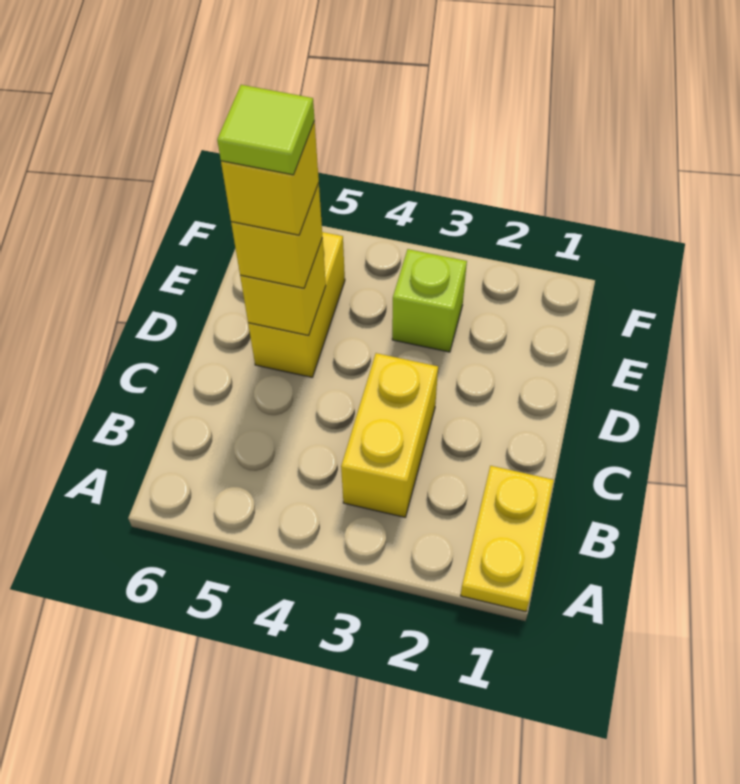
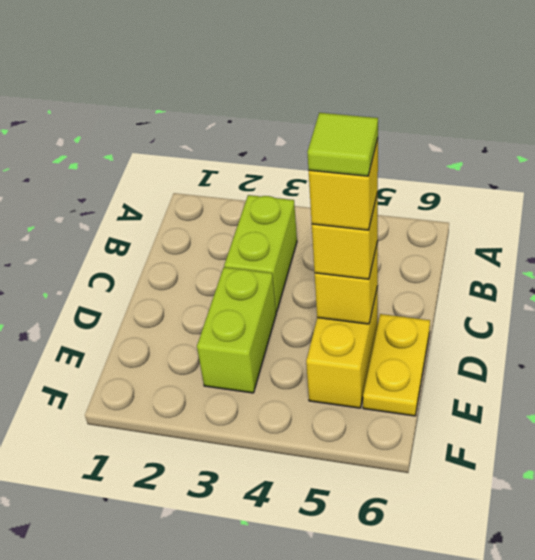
yellow 1x2 plate [461,466,554,612] -> yellow 1x2 plate moved to [363,314,430,416]
yellow 1x2 brick [341,353,438,517] -> lime 1x2 brick [224,195,297,312]
lime 1x1 brick [392,249,467,352] -> lime 1x2 brick [197,267,276,393]

